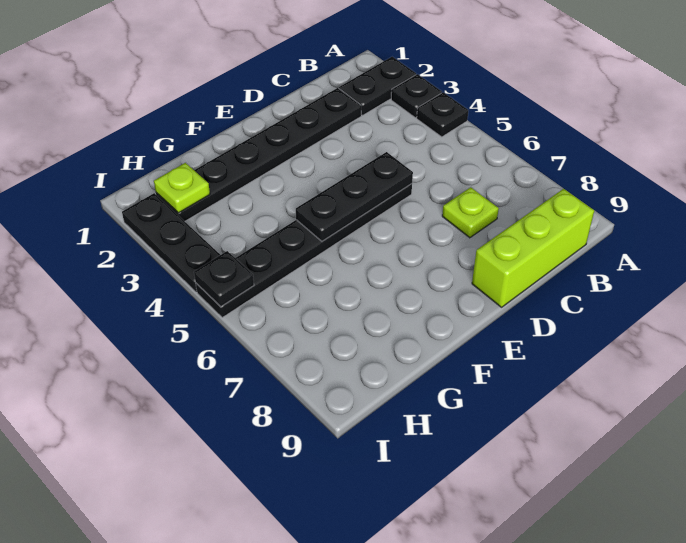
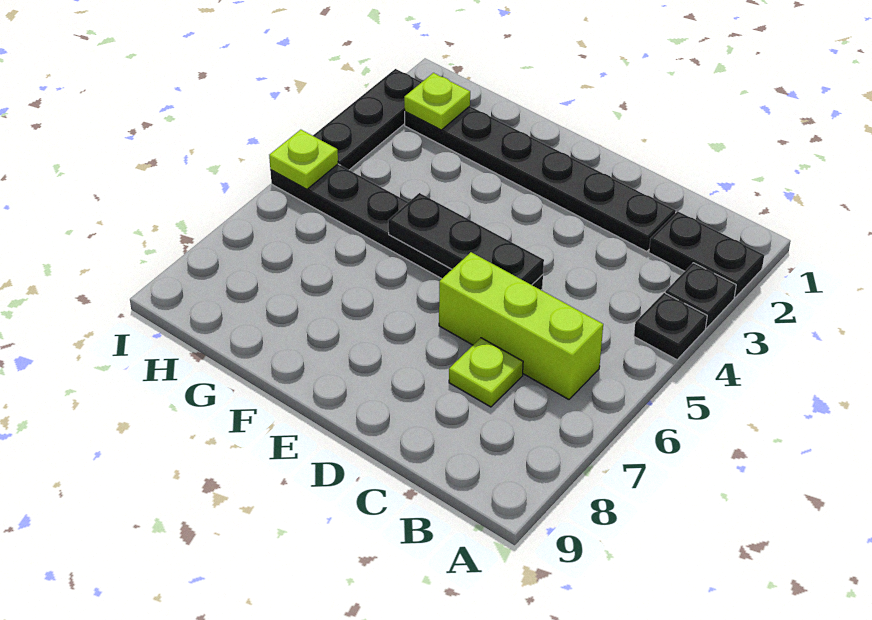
lime 1x3 brick [472,189,594,307] -> lime 1x3 brick moved to [439,252,603,400]
black 1x1 plate [194,251,254,307] -> lime 1x1 plate [269,130,338,189]

